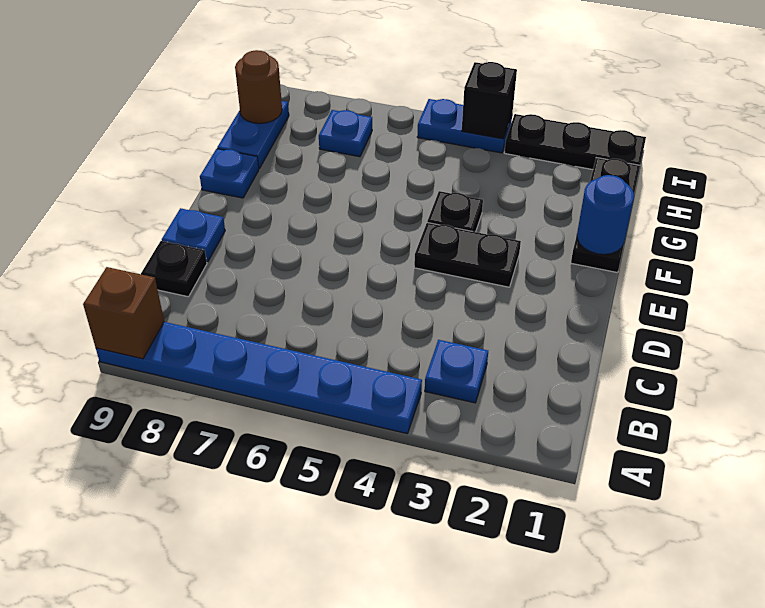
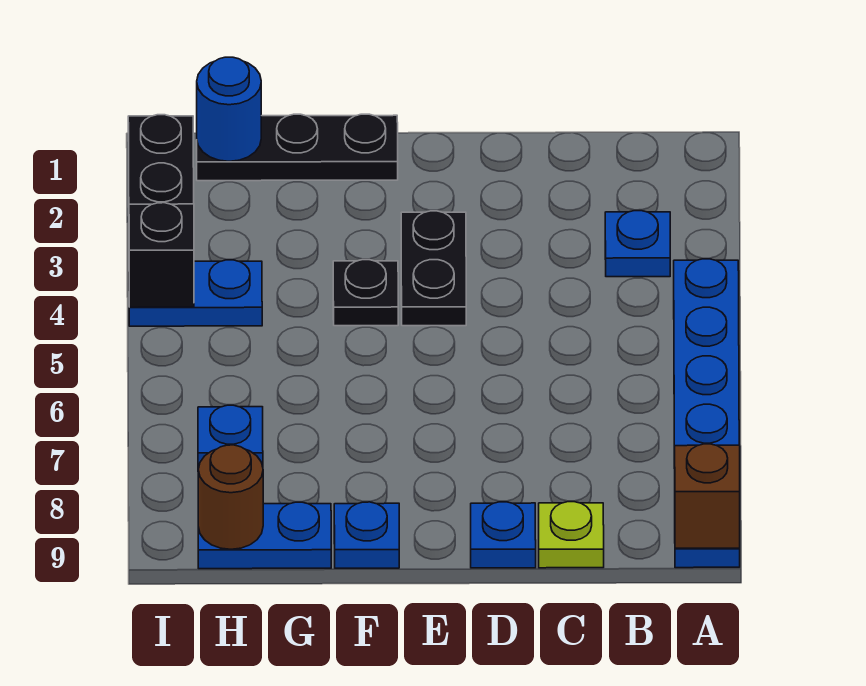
black 1x1 plate [141,241,207,297] -> lime 1x1 plate [539,502,604,568]
blue 1x1 round brick [577,175,634,254] -> blue 1x1 round brick moved to [197,57,261,161]
blue 1x2 plate [417,99,512,153] -> blue 1x2 plate turned to [129,260,262,326]

